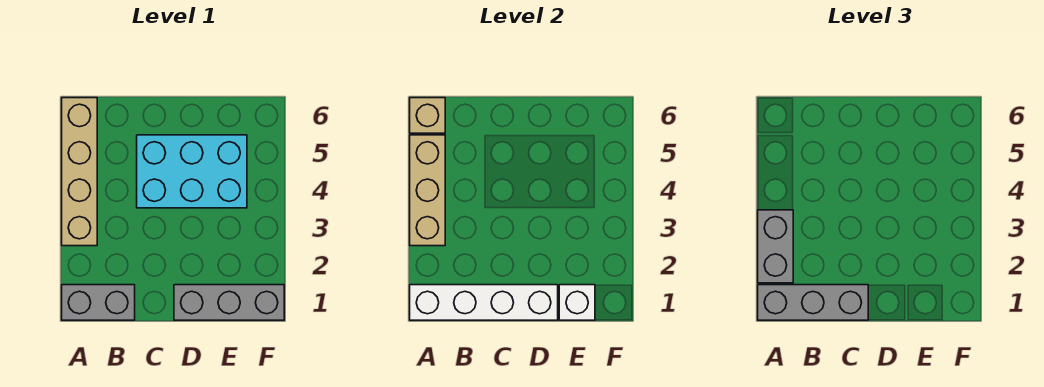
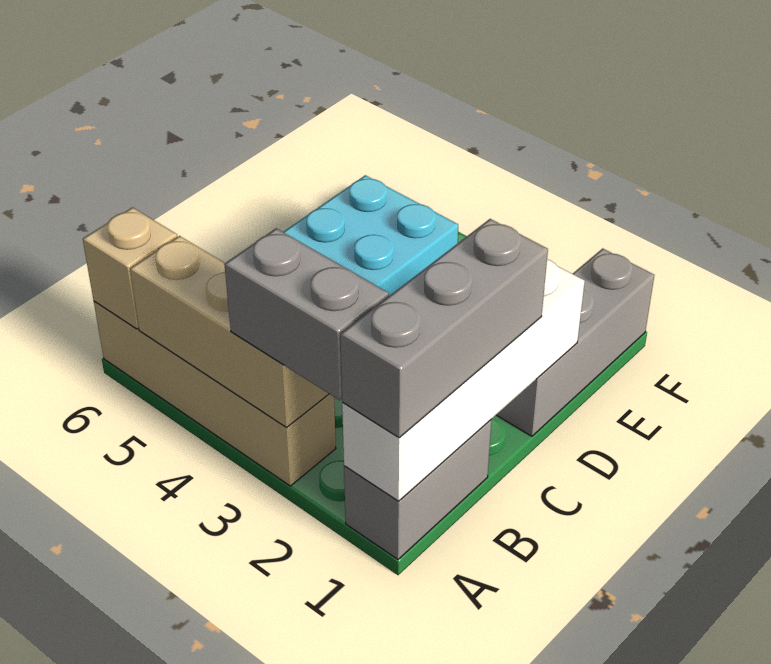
white 1x1 brick [559,285,595,320] -> none

